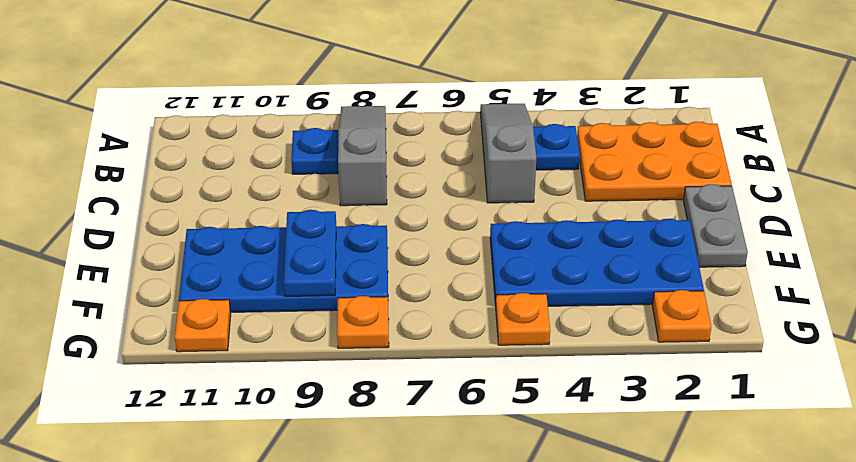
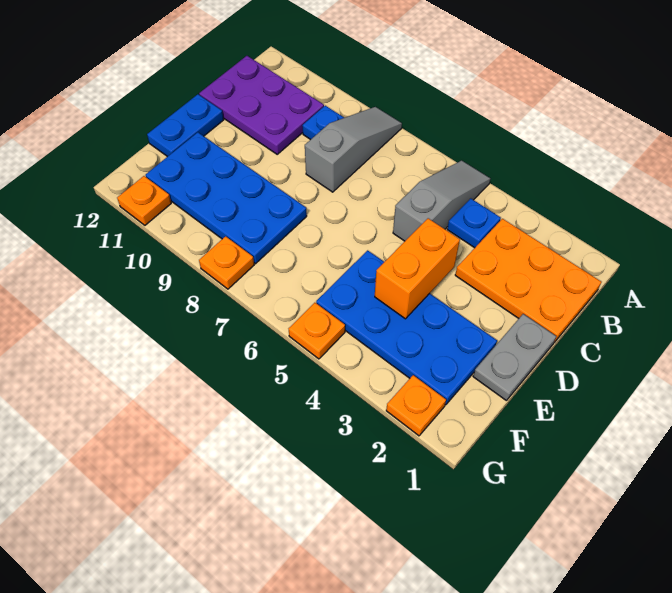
none -> purple 2x3 plate [199,56,324,154]
none -> orange 1x2 brick [375,218,460,319]
blue 1x2 plate [284,210,336,296] -> blue 1x2 plate moved to [147,94,224,157]

